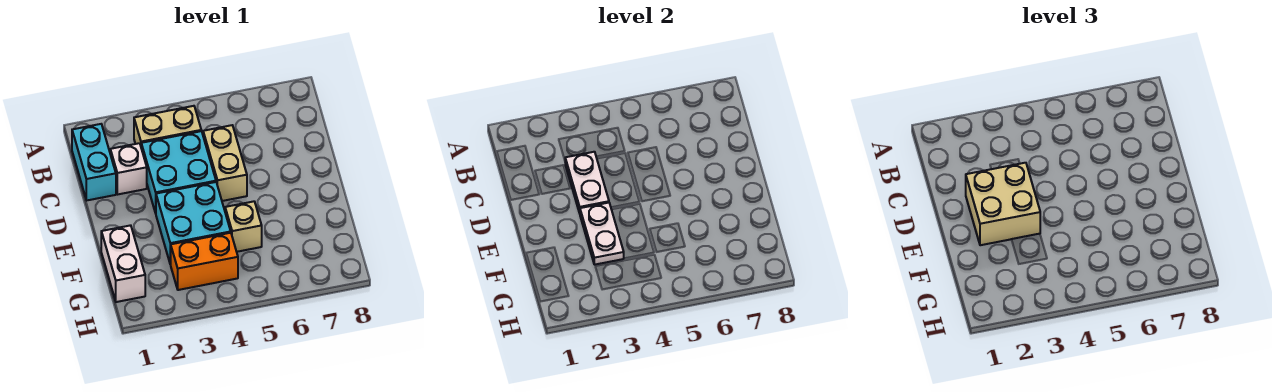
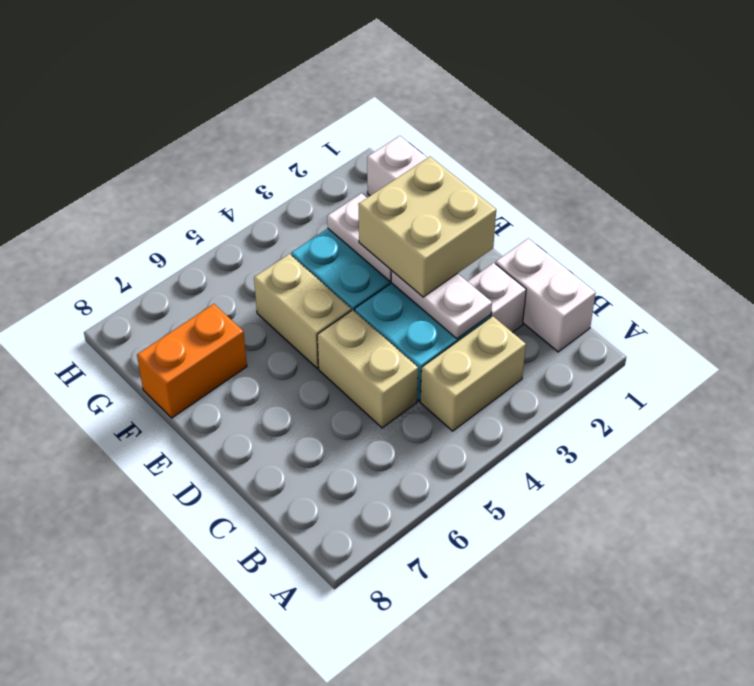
cyan 1x2 brick [72,124,116,200] -> white 1x2 brick [495,238,596,352]
tan 1x1 brick [225,201,262,252] -> tan 1x2 brick [254,254,351,368]
orange 1x2 brick [170,233,238,290] -> orange 1x2 brick moved to [137,304,247,418]

